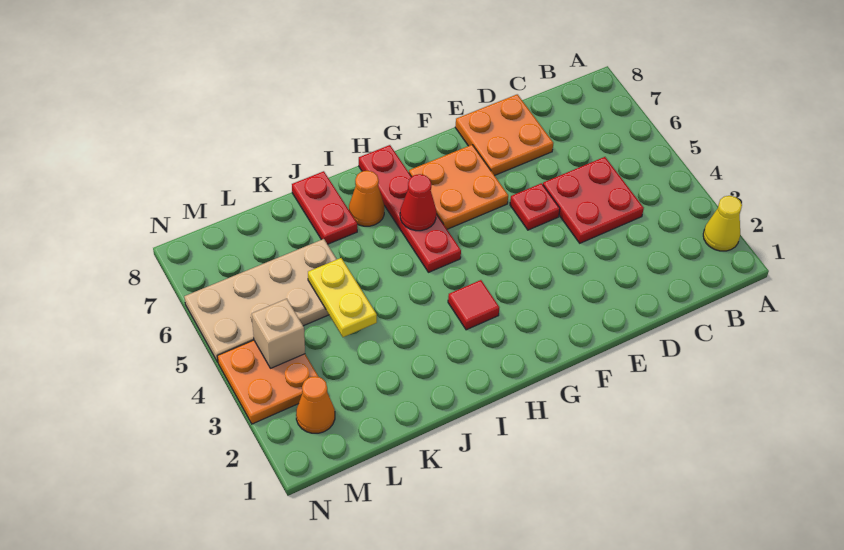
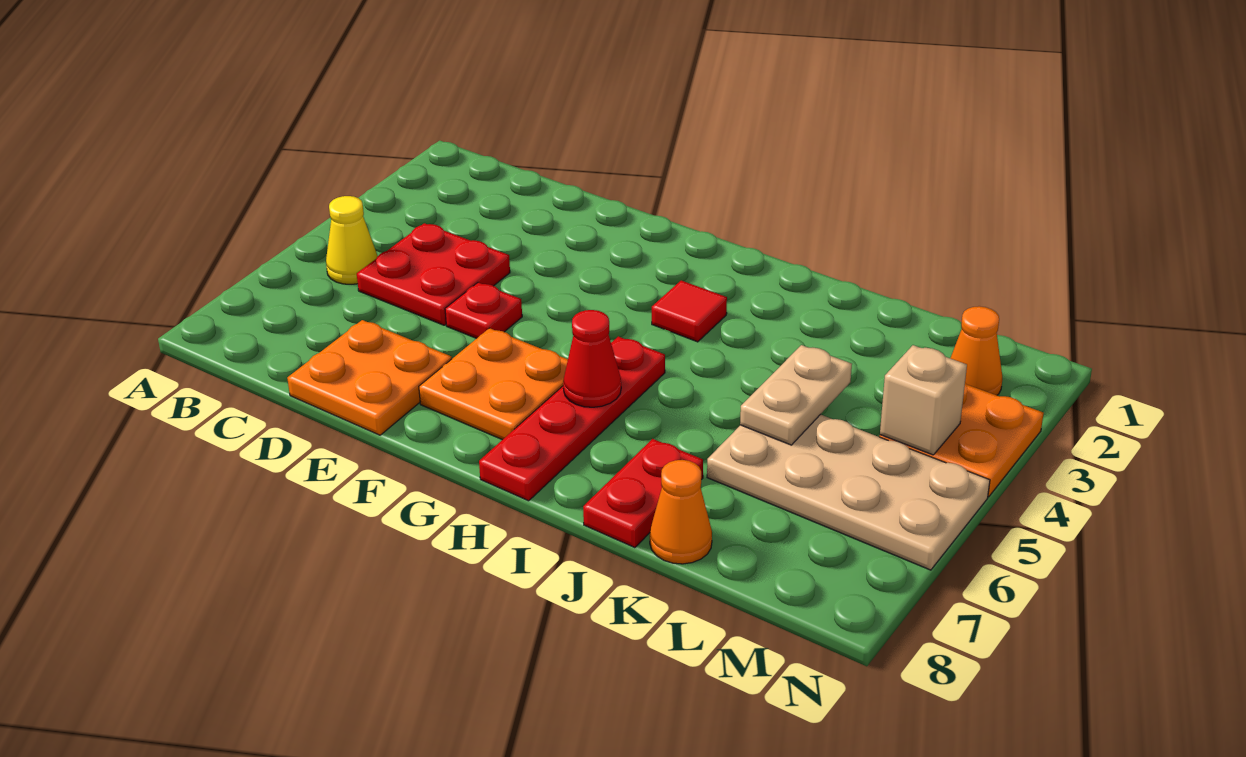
yellow 1x1 cone [703,196,742,251] -> yellow 1x1 cone moved to [326,196,378,284]
orange 1x1 cone [349,171,384,226] -> orange 1x1 cone moved to [650,460,712,564]
yellow 1x2 plate [308,258,377,337] -> tan 1x2 plate [740,345,852,445]

